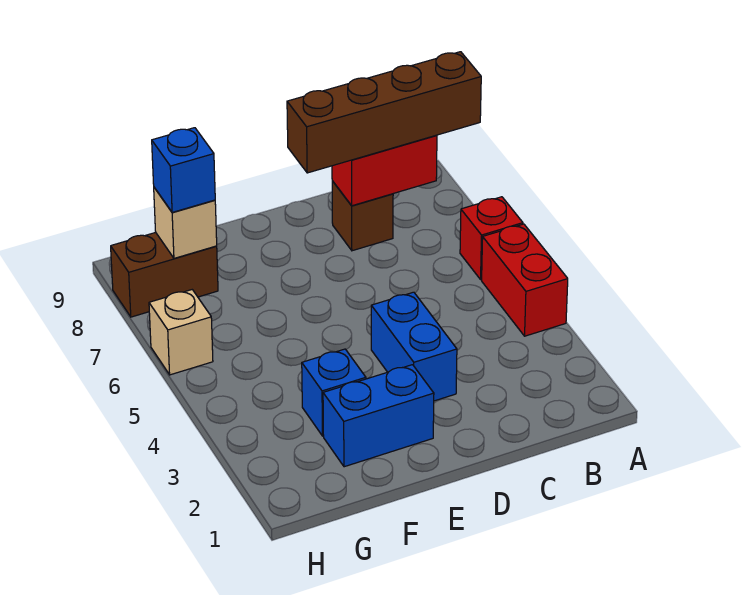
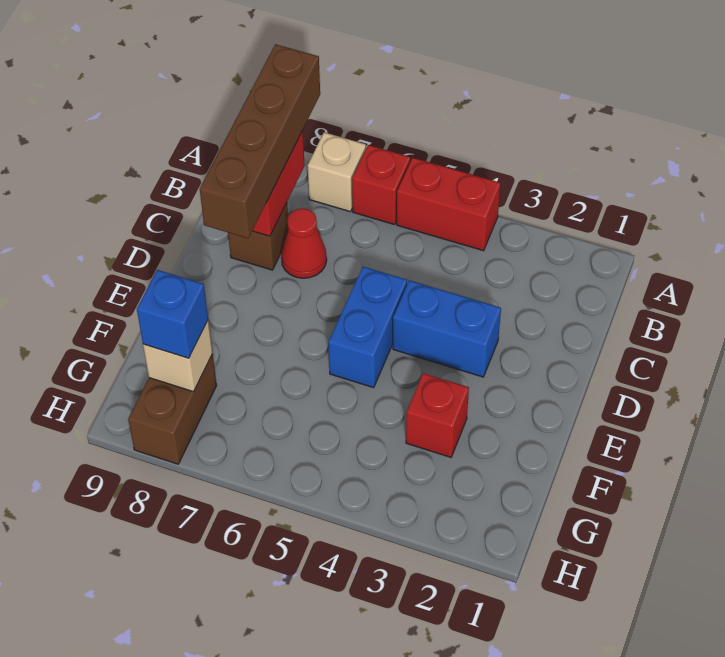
none -> red 1x1 cone [281,208,327,278]
blue 1x2 brick [323,365,434,467] -> blue 1x2 brick moved to [328,267,407,388]
blue 1x1 brick [302,349,366,436] -> red 1x1 brick [406,373,469,457]
tan 1x1 brick [149,290,213,375] -> tan 1x1 brick moved to [308,132,366,212]

